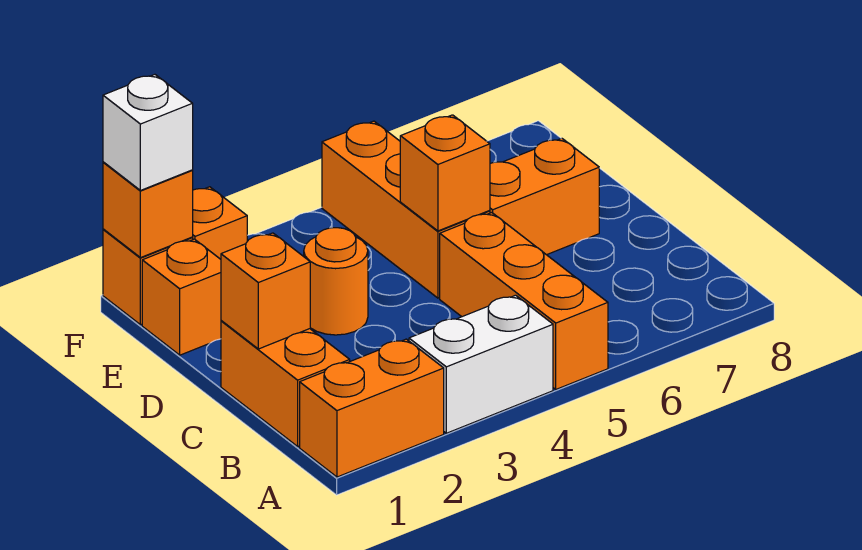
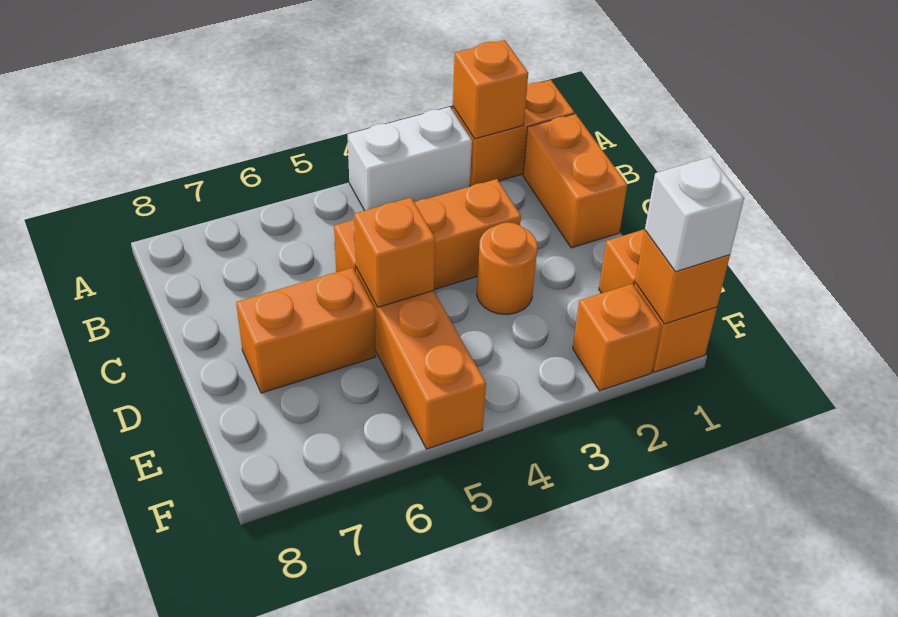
orange 1x3 brick [440,213,608,389] -> orange 1x3 brick turned to [334,179,521,290]
orange 1x1 brick [221,233,310,349] -> orange 1x1 brick moved to [453,40,528,139]

